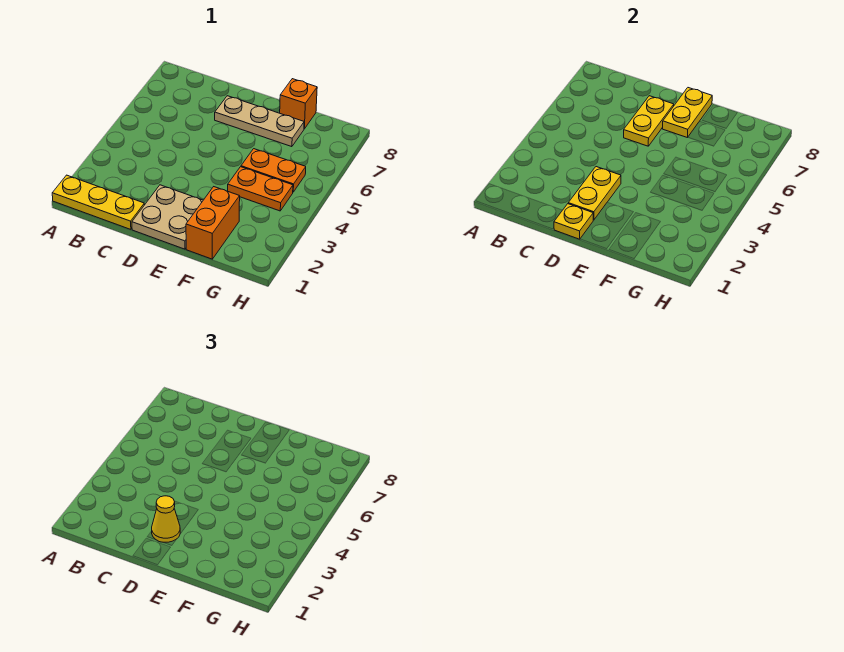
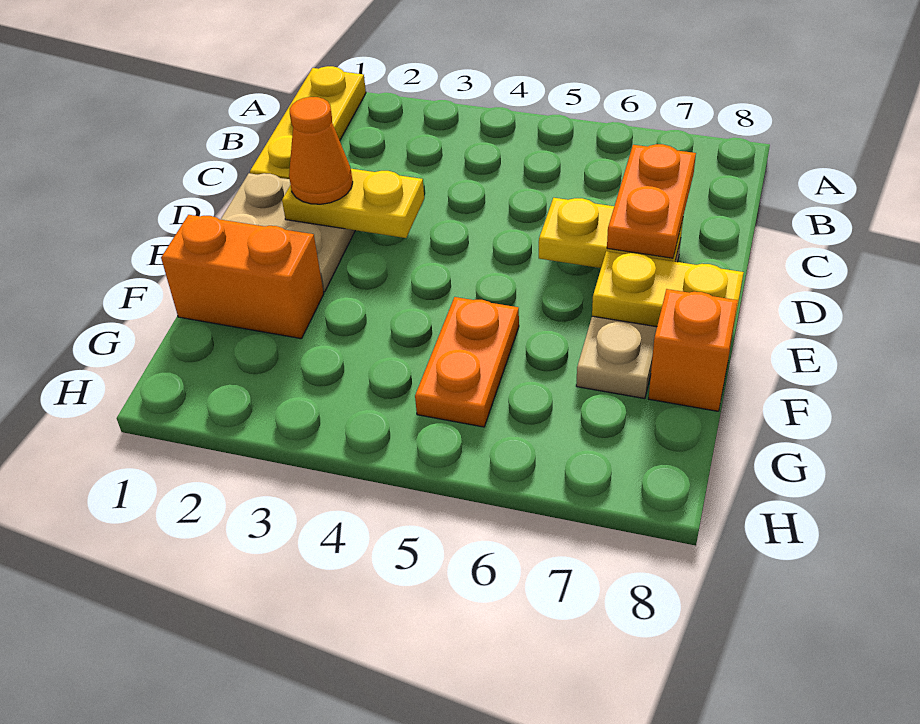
yellow 1x1 plate [554,204,593,239] -> none
yellow 1x1 cone [152,496,180,543] -> orange 1x1 cone [289,97,353,204]
orange 1x2 plate [228,167,293,211] -> orange 1x2 plate moved to [607,144,696,258]

